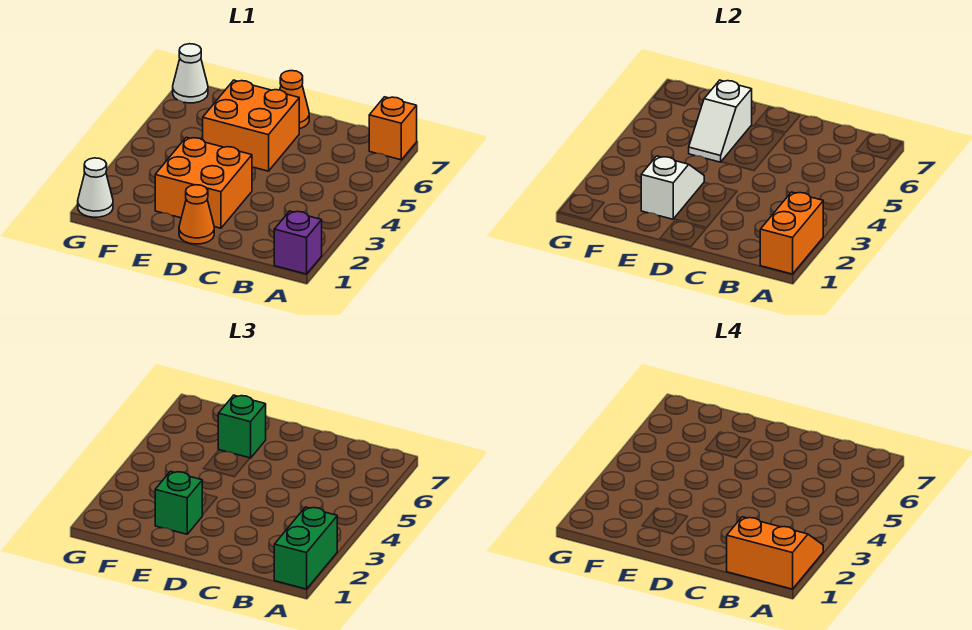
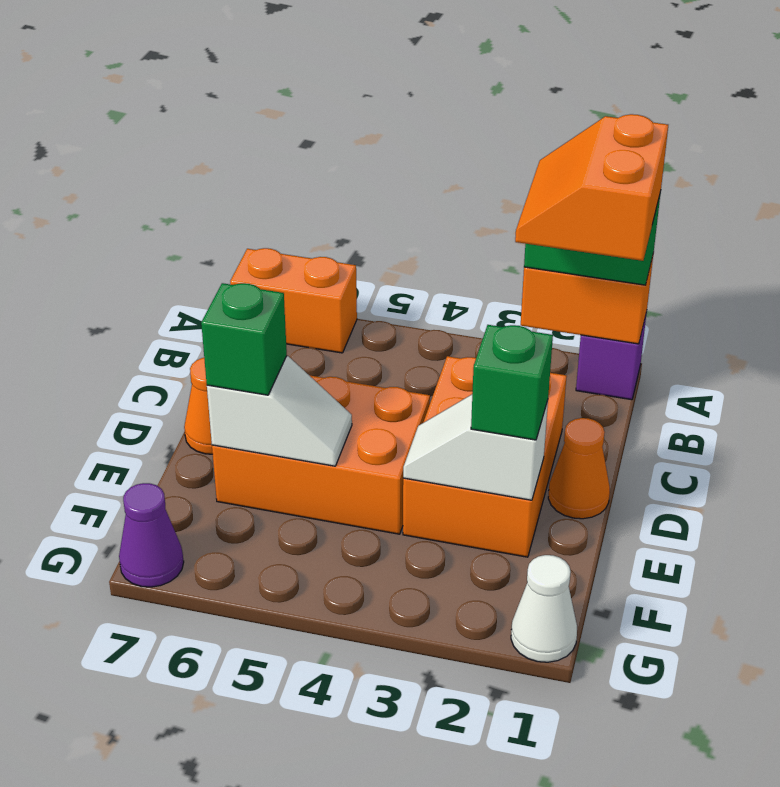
orange 1x1 brick [369,97,417,160] -> orange 1x2 brick [230,248,357,353]
orange 2x2 brick [155,137,252,228] -> orange 2x3 brick [403,356,567,557]
orange 2x2 brick [203,80,299,171] -> orange 2x3 brick [212,375,430,534]
white 1x1 cone [173,44,208,103] -> purple 1x1 cone [119,483,184,587]

